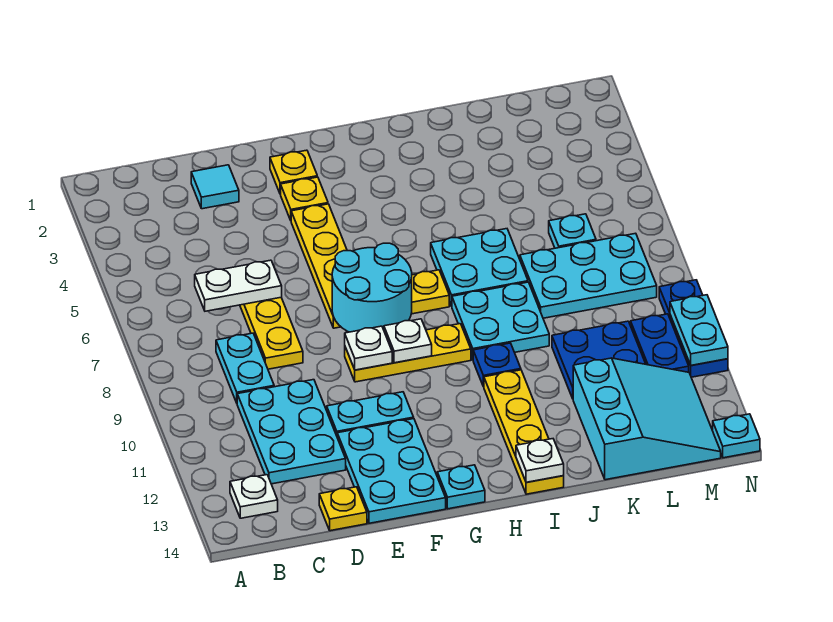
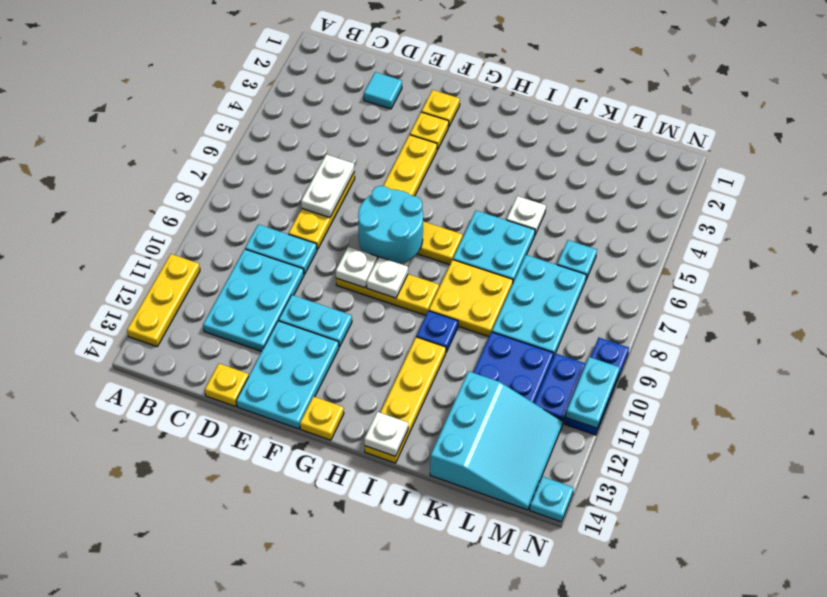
none -> yellow 1x3 plate [127,254,200,347]
white 1x1 plate [230,475,278,518] -> white 1x1 plate moved to [507,196,546,235]
white 1x2 plate [195,260,282,311] -> white 1x2 plate turned to [301,154,354,218]
cyan 1x2 plate [216,333,274,403] -> cyan 1x2 plate turned to [245,224,317,275]
cyan 1x1 plate [437,465,485,509] -> yellow 1x1 plate [300,396,344,440]
cyan 2x2 plate [452,282,549,359] -> yellow 2x2 plate [429,260,513,337]
cyan 2x3 plate [520,233,657,318] -> cyan 2x3 plate turned to [492,255,586,357]

